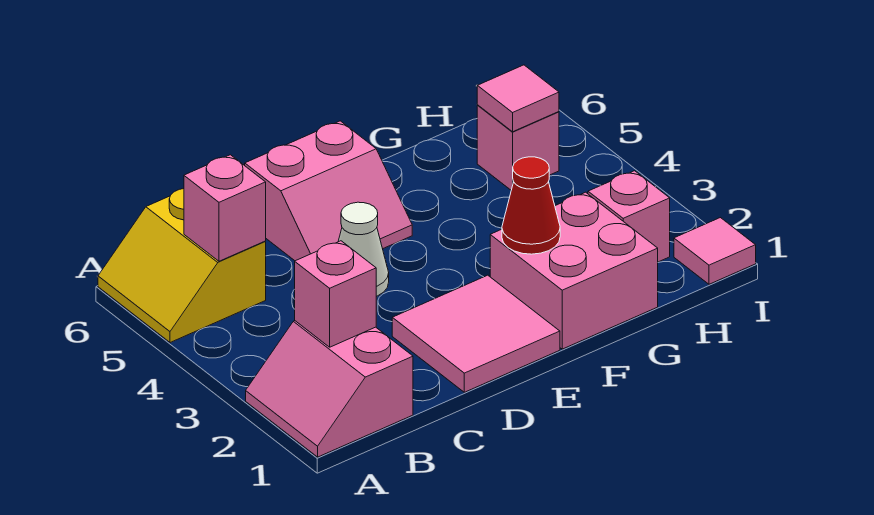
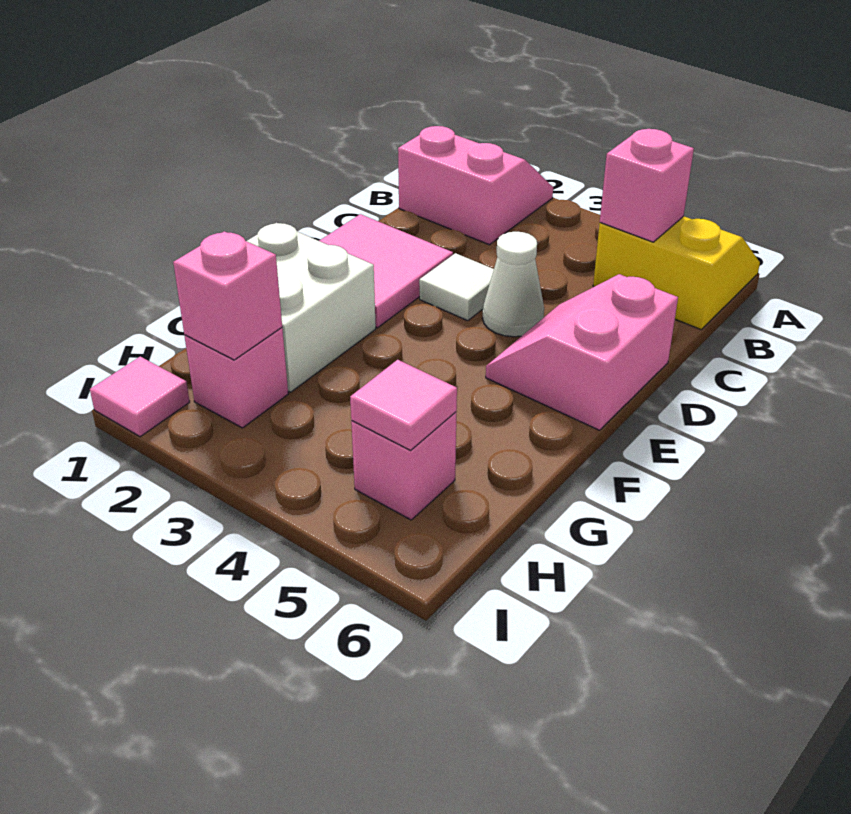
pink 1x1 brick [295,241,376,347] -> pink 1x1 brick moved to [173,231,282,360]
none -> white 1x1 tile [419,253,494,321]
pink 2x2 brick [490,192,658,349] -> white 2x2 brick [247,223,376,392]
red 1x1 cone [502,157,560,254] -> none

